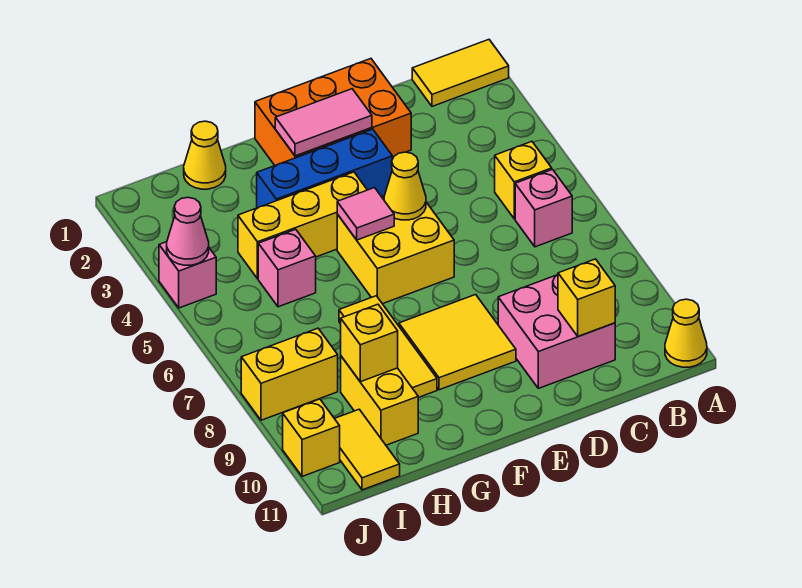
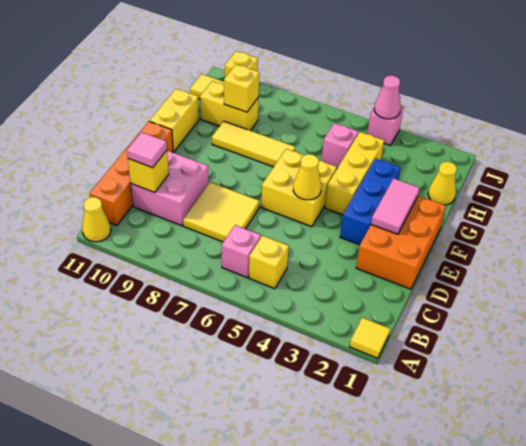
yellow 1x2 tile [412,40,509,106] -> yellow 1x1 tile [350,318,390,358]
none -> orange 1x4 brick [90,121,173,225]
yellow 2x2 tile [399,295,516,390] -> yellow 2x2 tile moved to [183,182,260,242]
pink 1x1 tile [337,188,394,240] -> pink 1x1 tile moved to [127,132,167,168]
yellow 1x2 brick [241,328,338,420] -> yellow 1x2 brick moved to [150,89,199,152]

